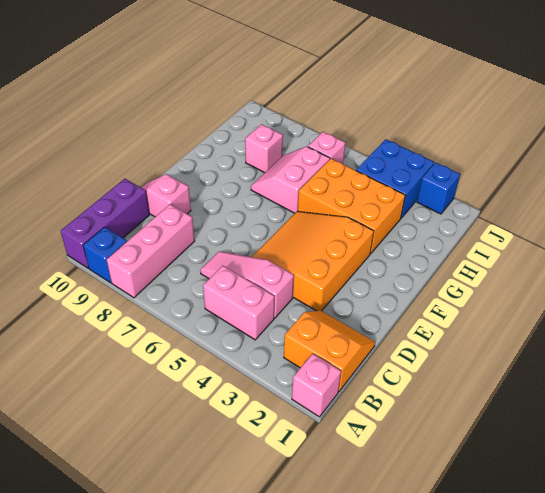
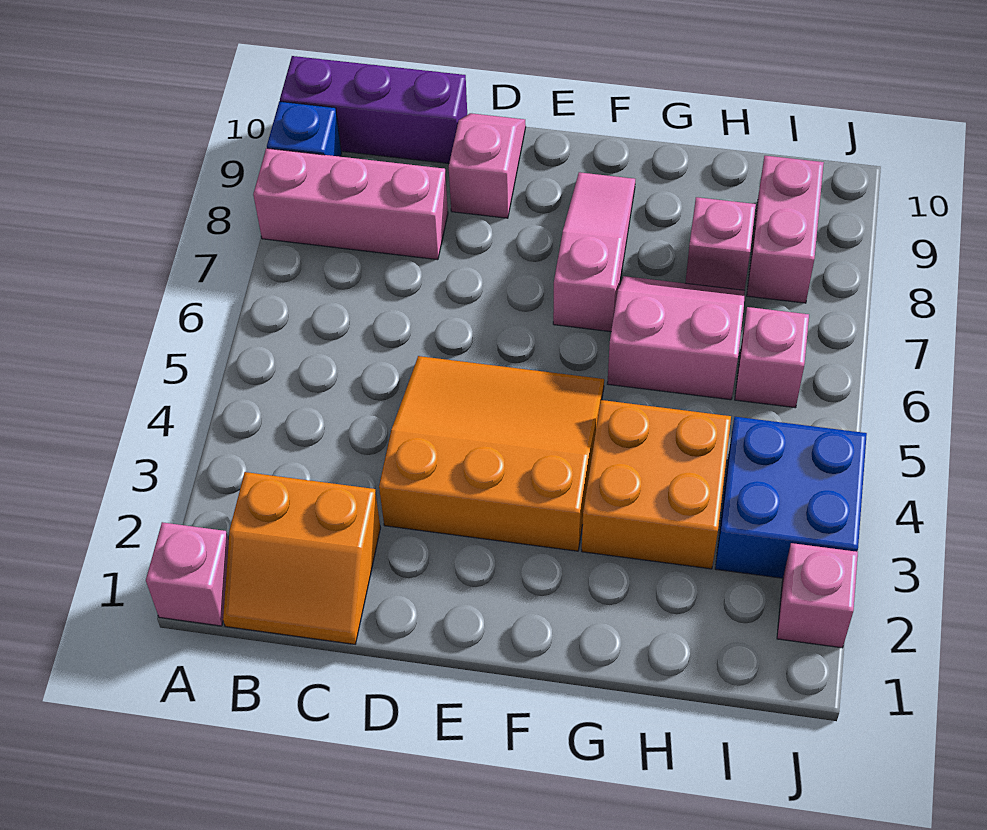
orange 2x2 slope [284,311,375,392] -> orange 2x2 slope turned to [223,472,380,644]
pink 1x2 brick [203,266,274,340] -> pink 1x2 brick moved to [747,156,824,303]
pink 1x3 slope [200,251,294,318] -> pink 1x3 slope moved to [553,172,635,332]
orange 2x3 brick [298,159,405,254] -> orange 2x2 brick [582,400,731,569]
blue 1x1 brick [417,163,460,214] -> pink 1x1 brick [777,543,858,648]

